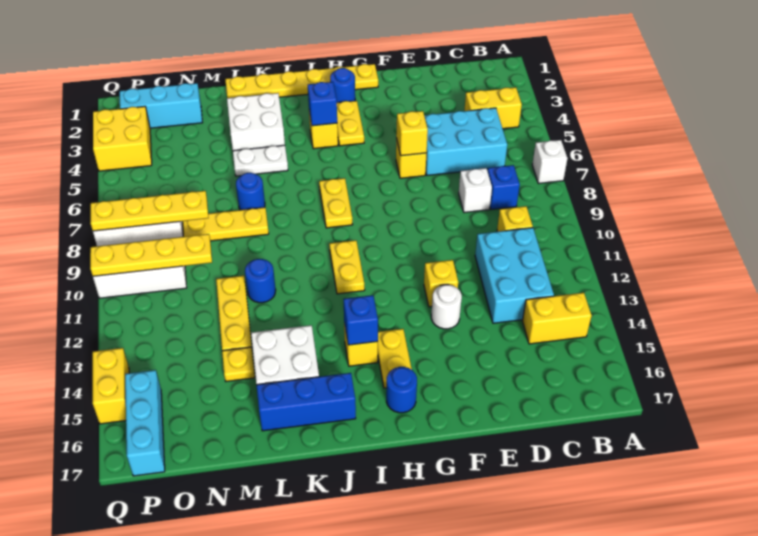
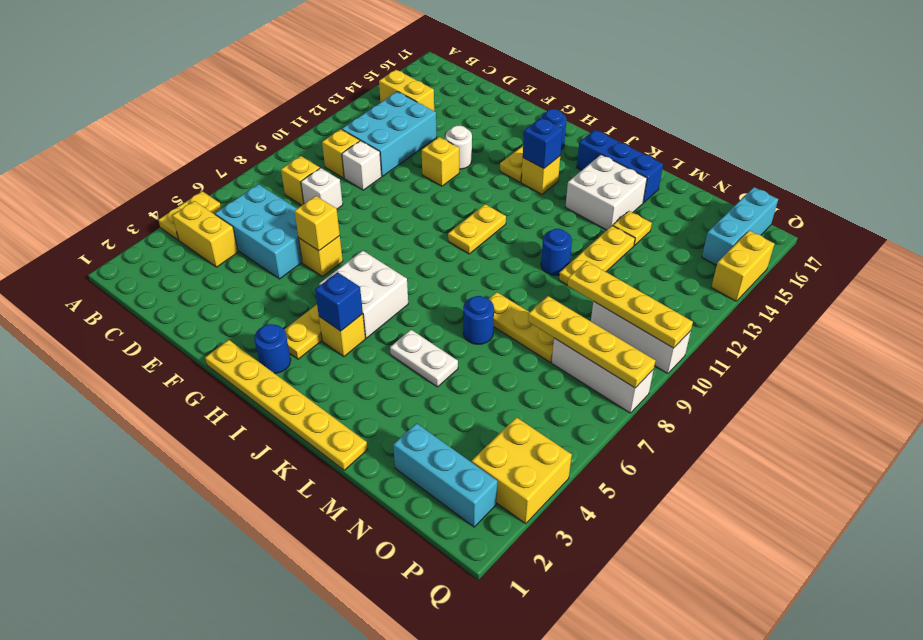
white 1x1 brick [532,140,567,184] -> white 1x1 brick moved to [342,141,382,190]
blue 1x1 brick [488,165,520,210] -> yellow 1x1 brick [281,156,320,205]
yellow 1x2 plate [319,178,353,228] -> yellow 1x2 plate moved to [158,191,221,240]
white 2x2 brick [227,93,285,151] -> white 2x2 brick moved to [319,250,408,338]

